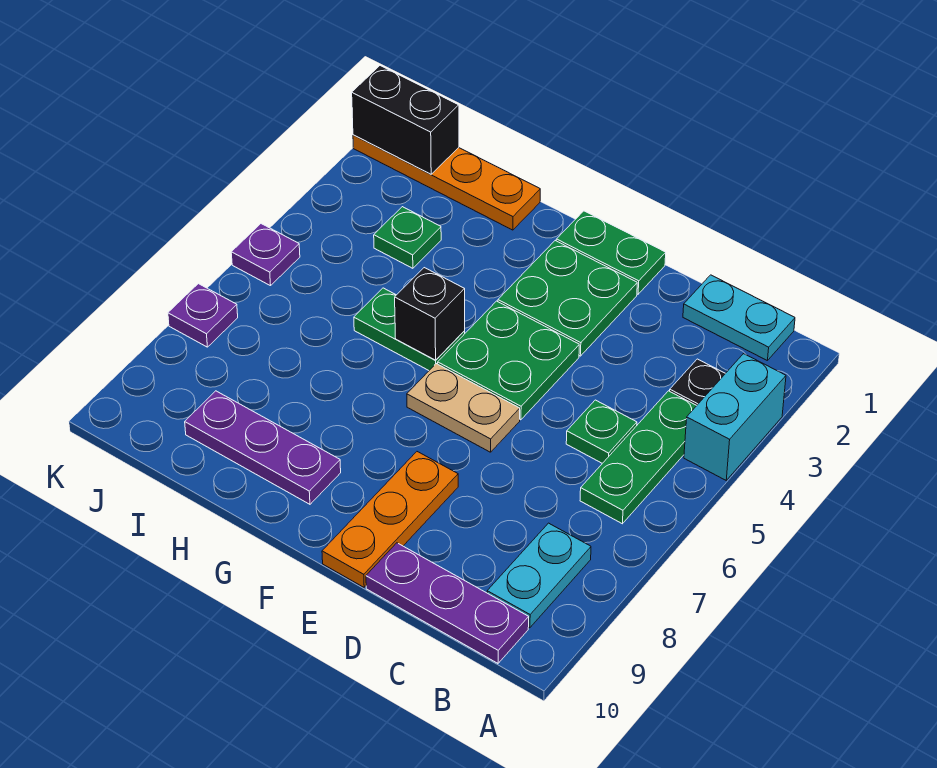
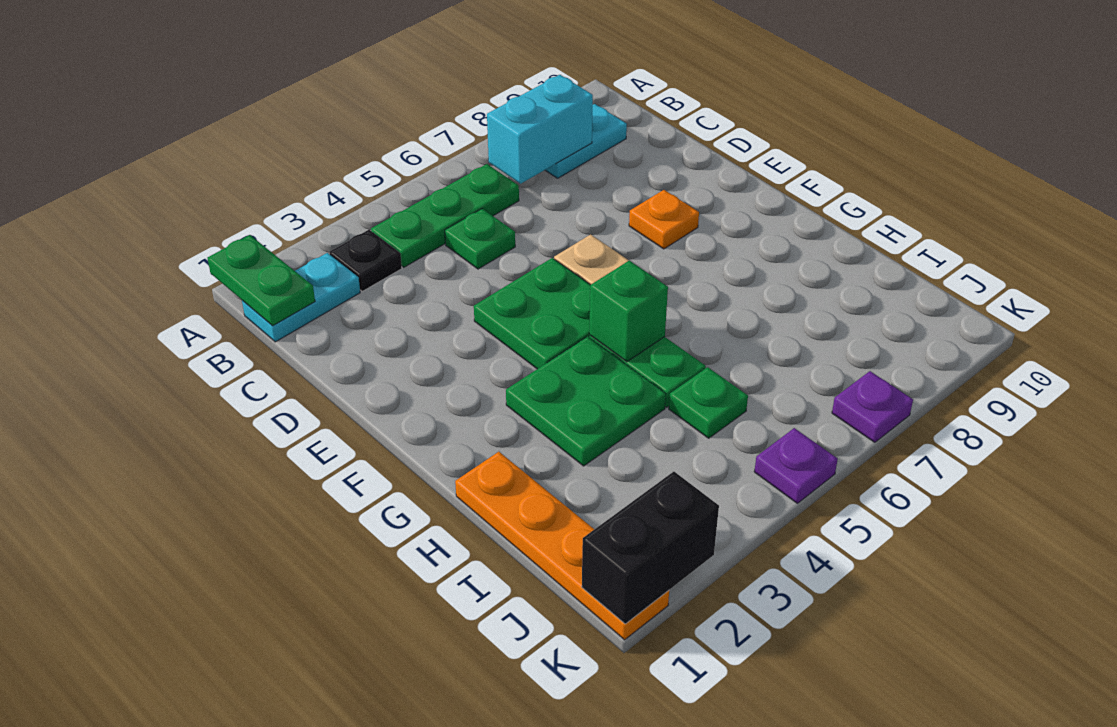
cyan 1x2 brick [684,354,786,480] -> cyan 1x2 brick moved to [487,75,593,184]
cyan 1x2 plate [683,275,795,361] -> cyan 1x2 plate turned to [242,253,360,342]
purple 1x3 plate [366,543,529,663] -> none
green 1x2 plate [556,211,666,294] -> green 1x2 plate moved to [208,235,315,326]
green 2x2 plate [498,241,637,356] -> green 2x2 plate moved to [506,337,666,466]
orange 1x3 plate [322,452,458,587] -> orange 1x1 plate [629,190,699,249]
black 1x1 brick [395,268,465,360] -> green 1x1 brick [589,261,668,362]
purple 1x3 plate [185,391,341,504] -> none
green 1x1 plate [374,207,441,268] -> green 1x1 plate moved to [669,367,748,438]
black 1x2 brick [352,66,459,174] -> black 1x2 brick turned to [582,472,719,624]

